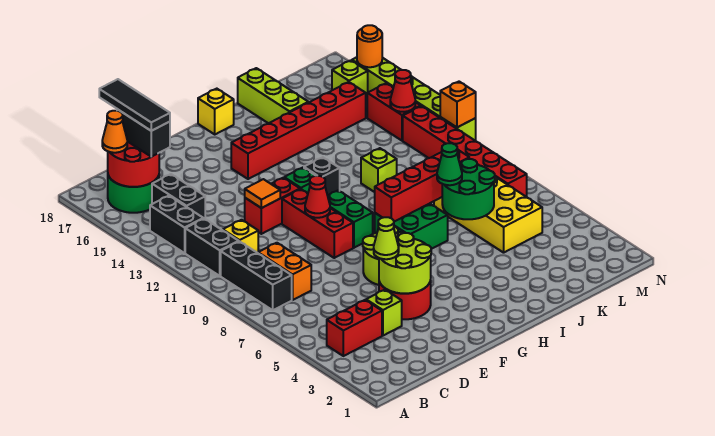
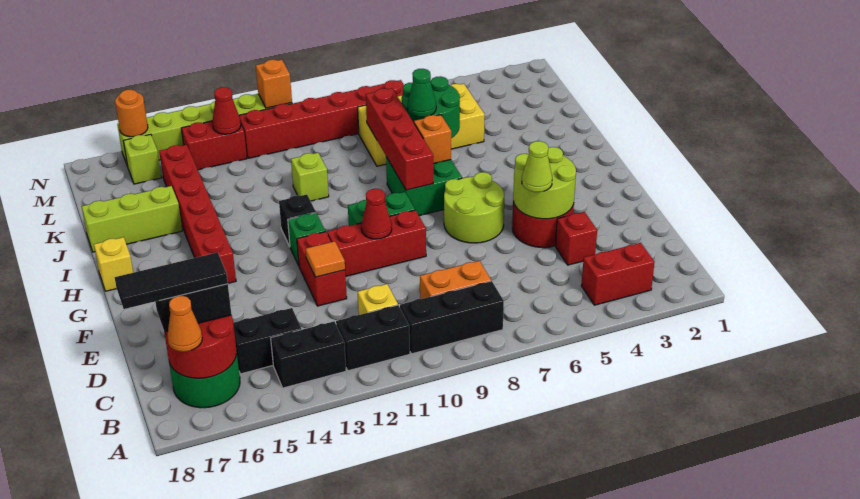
red 1x2 brick [327,300,382,356] -> red 1x2 brick turned to [581,243,655,305]
lime 1x1 brick [366,290,402,336] -> red 1x1 brick [556,212,597,265]
none -> orange 1x1 brick [414,115,451,164]

